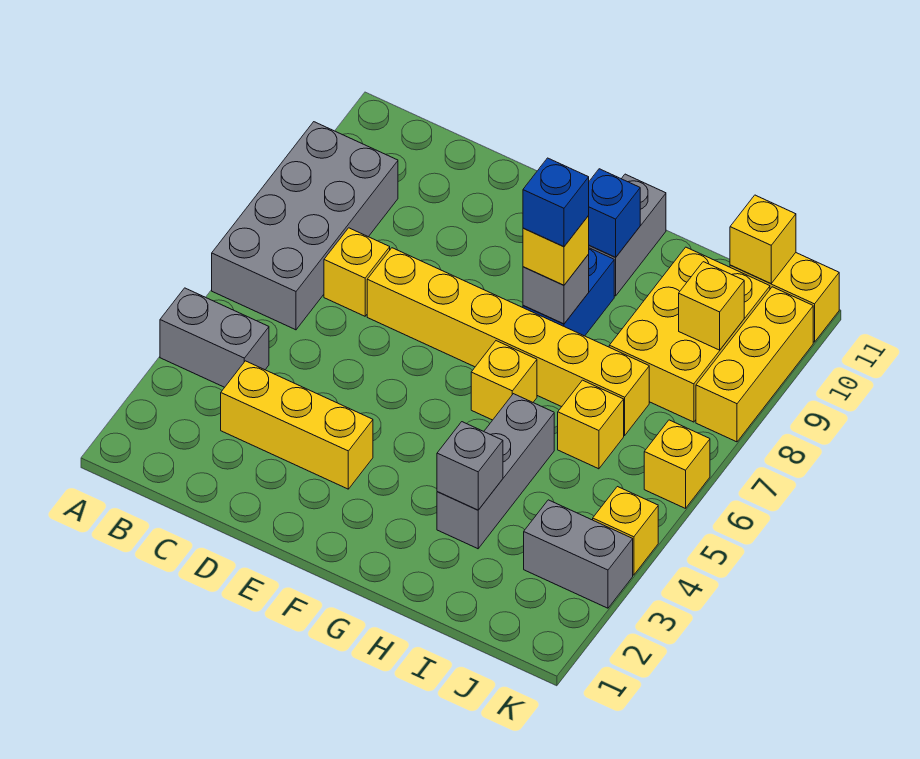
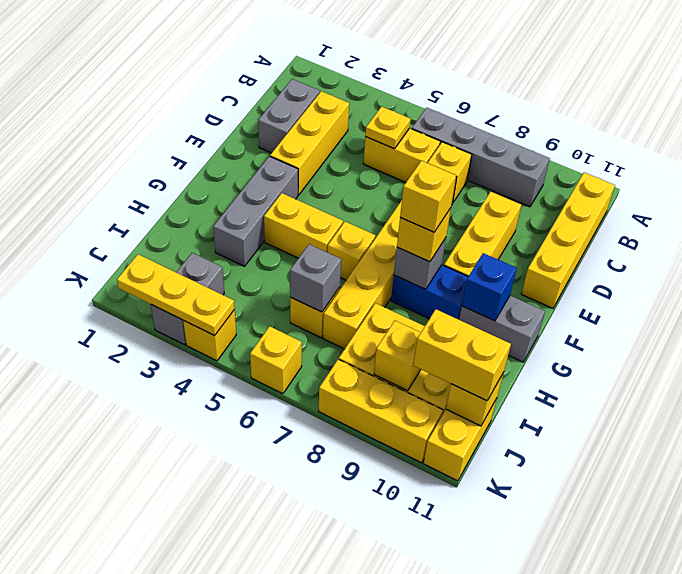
grey 1x2 brick [160,288,269,387] -> grey 1x2 brick moved to [258,79,320,153]
grey 2x4 brick [212,122,398,330] -> grey 1x4 brick [412,108,550,207]
none -> yellow 1x4 brick [521,173,615,308]
none -> yellow 1x2 brick [363,128,440,182]
none -> yellow 1x1 plate [365,106,411,149]
none -> yellow 1x3 brick [444,192,521,276]
none -> yellow 1x2 brick [264,193,343,258]
blue 1x1 brick [523,158,589,246] -> yellow 1x1 brick [400,161,456,232]
grey 1x3 brick [437,394,554,549] -> grey 1x3 brick turned to [213,156,298,266]
grey 1x1 brick [437,422,503,510] -> grey 1x1 brick moved to [290,244,341,312]
none -> yellow 1x2 brick [413,309,511,401]
none -> yellow 1x3 plate [117,254,235,336]

